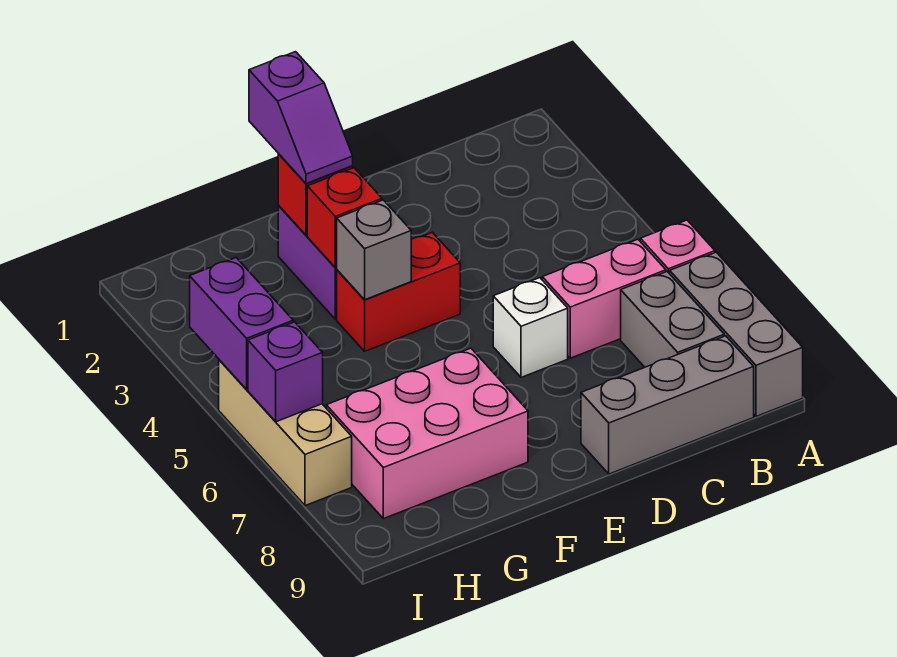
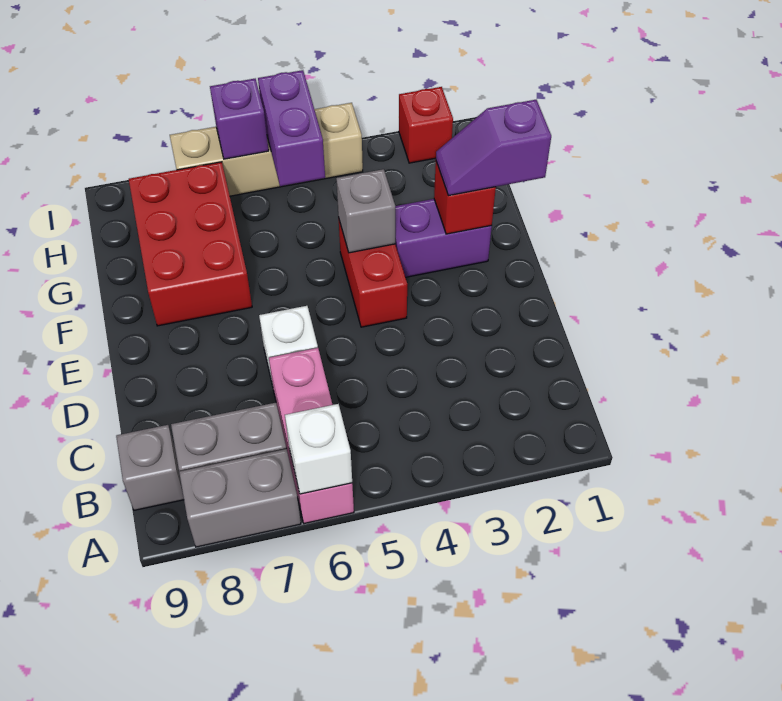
none -> white 1x1 brick [285,404,352,494]
grey 1x3 brick [670,252,803,417] -> grey 1x2 brick [179,449,301,547]
grey 1x3 brick [581,336,754,474] -> grey 1x1 brick [116,425,184,510]
red 1x1 brick [307,168,382,268] -> red 1x1 brick moved to [399,87,453,163]
pink 2x3 brick [326,348,528,519] -> red 2x3 brick [129,162,252,326]
purple 1x2 brick [190,258,293,390] -> purple 1x2 brick turned to [258,70,325,186]
tan 1x3 brick [219,360,352,506] -> tan 1x4 brick [170,103,363,196]

